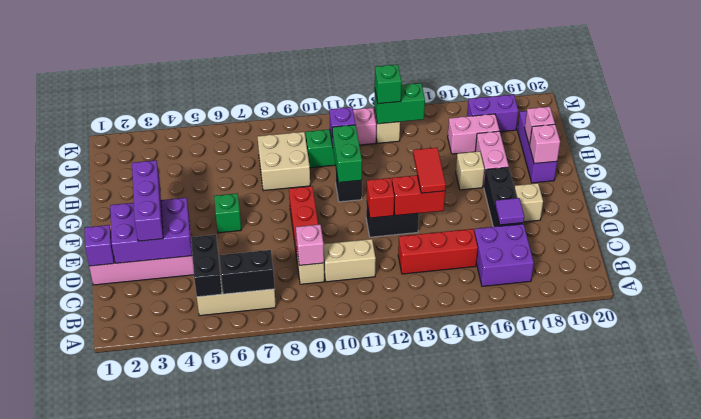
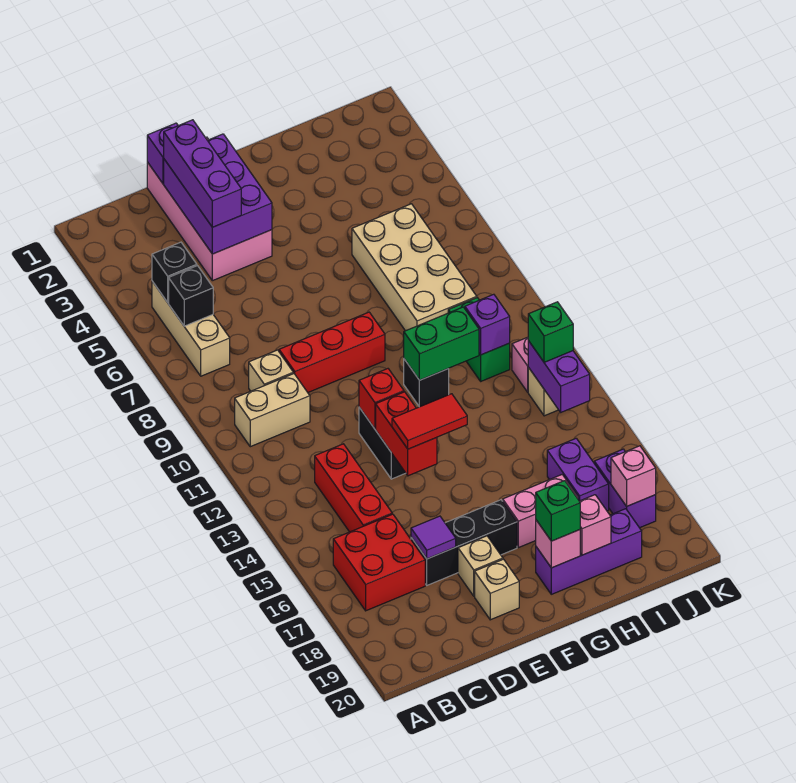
black 1x2 brick [191,235,222,297] -> black 1x1 brick [152,242,197,303]
black 1x2 brick [219,250,275,294] -> black 1x1 brick [169,266,213,326]
purple 2x2 brick [474,224,534,286] -> red 2x2 brick [333,514,425,611]
pink 1x1 brick [296,224,324,265] -> pink 1x1 brick moved to [611,446,656,506]
tan 1x2 brick [324,239,376,282] -> tan 1x2 brick turned to [235,374,310,447]
purple 1x3 brick [132,160,163,241] -> purple 1x3 brick turned to [164,120,241,227]
green 1x1 brick [214,193,241,233] -> green 1x1 brick moved to [535,481,580,541]
tan 1x1 brick [456,151,484,190] -> tan 1x1 brick moved to [475,559,519,620]
tan 2x2 brick [258,132,310,191] -> tan 2x4 brick [352,204,477,331]
pink 1x2 brick [448,114,499,154] -> purple 1x2 brick [547,438,609,511]
green 1x2 brick [374,83,425,124] -> purple 1x2 brick [528,341,590,412]

